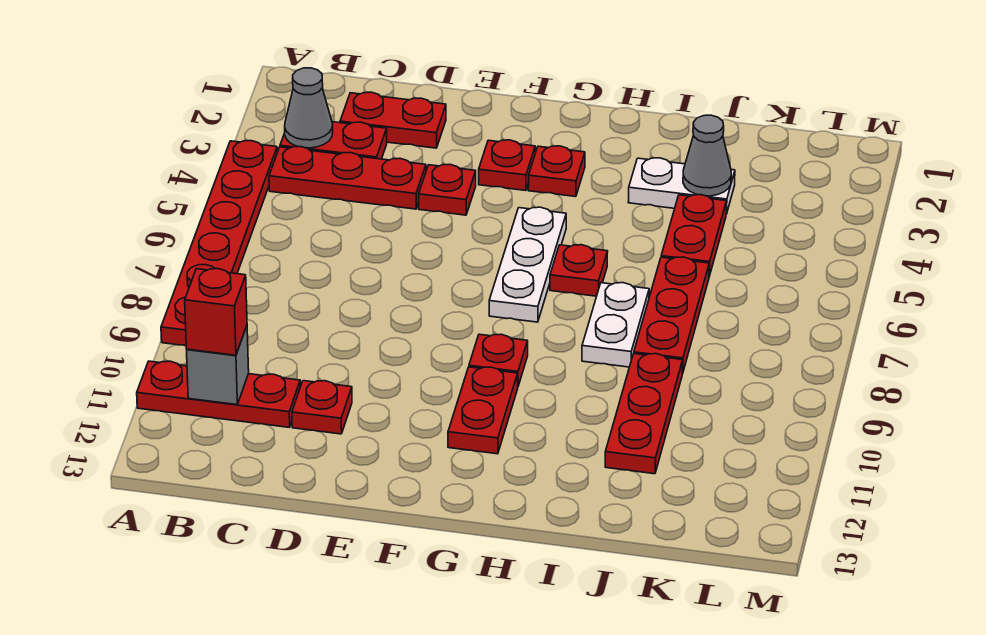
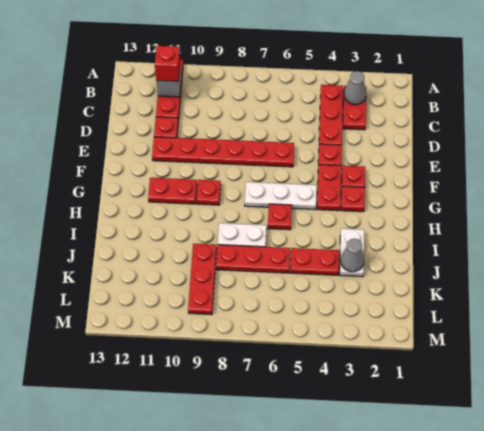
red 1x6 plate [161,141,277,346] -> red 1x6 plate moved to [152,137,294,167]
red 1x2 plate [340,92,446,148] -> red 1x2 plate moved to [317,164,341,211]
red 1x3 plate [605,354,683,474] -> red 1x3 plate turned to [188,244,217,315]

